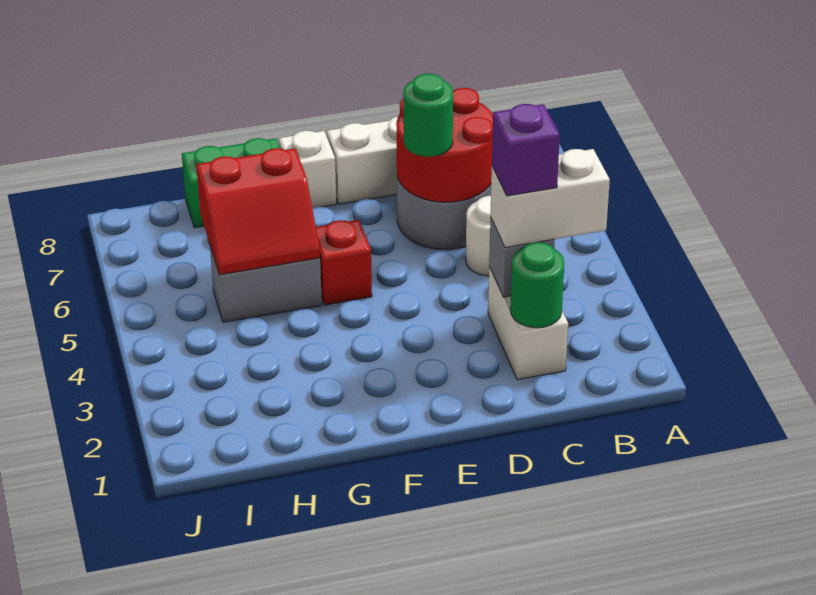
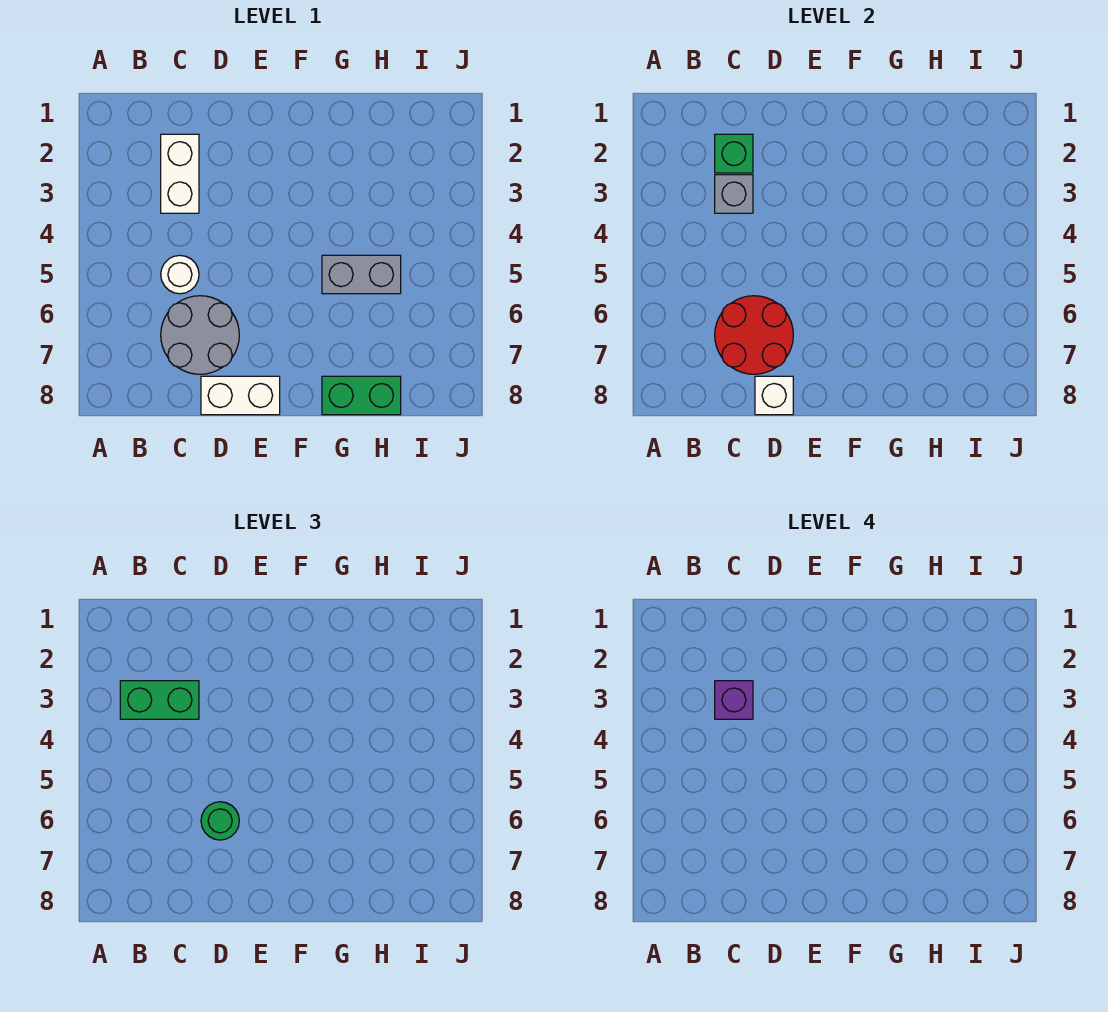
white 1x2 brick [490,149,610,247] -> green 1x2 brick [120,681,199,719]
green 1x1 round brick [510,242,564,328] -> green 1x1 brick [715,134,753,173]
red 1x1 brick [316,220,372,305] -> none
white 1x1 brick [279,131,336,208] -> white 1x1 brick moved to [755,376,793,415]
red 2x2 slope [196,148,320,275] -> none

